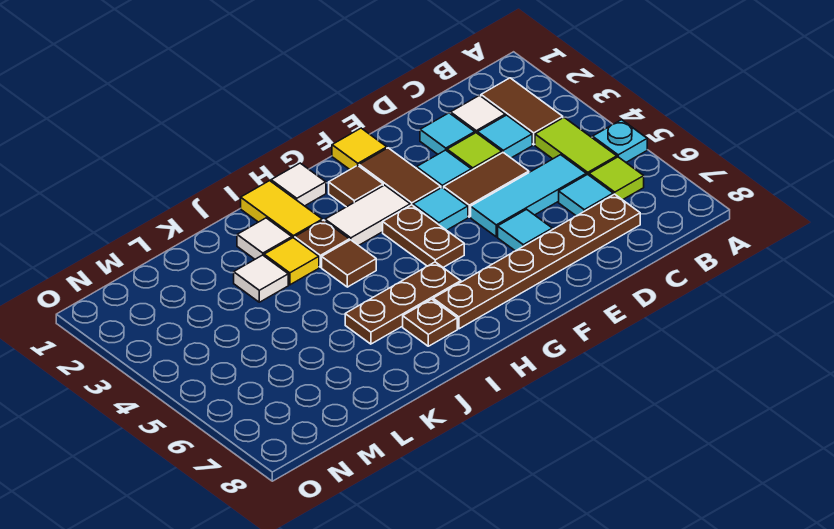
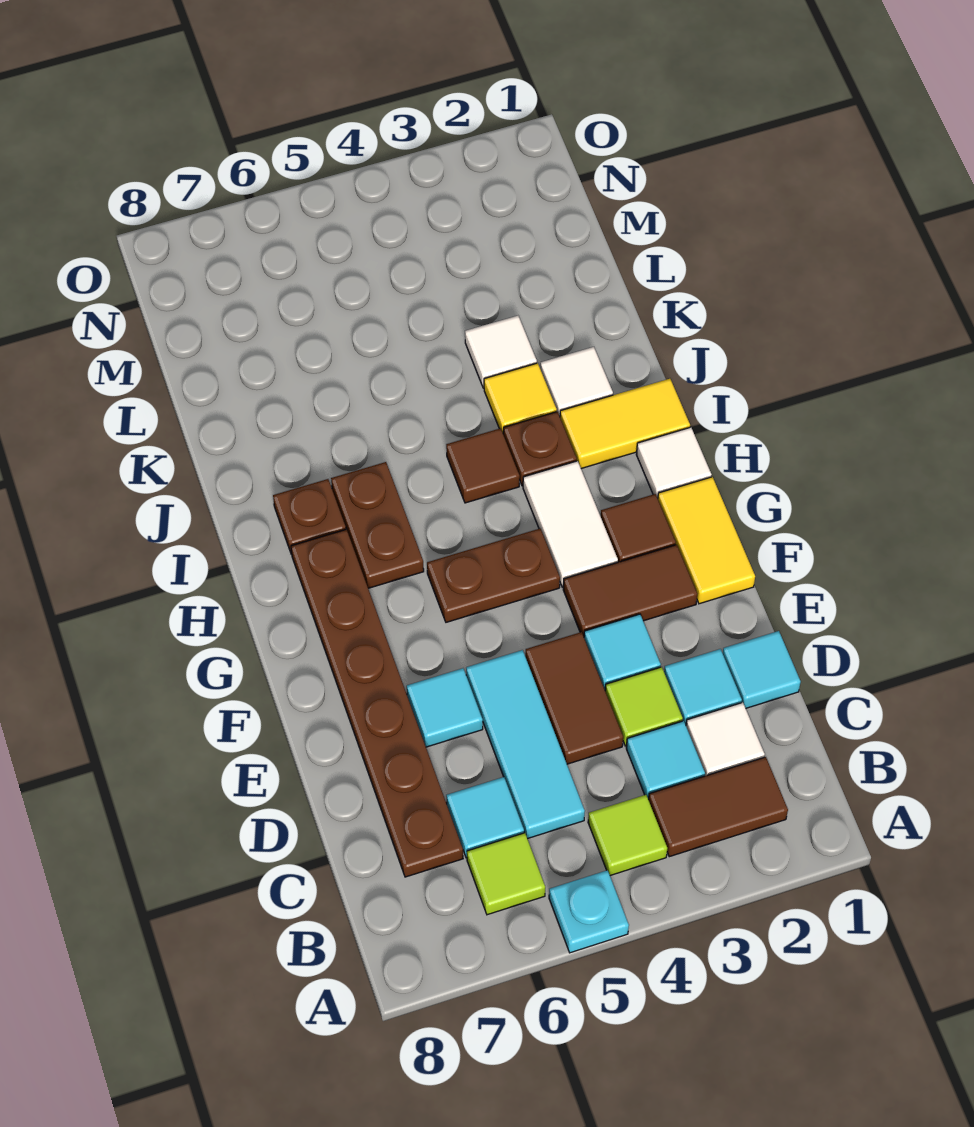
lime 1x2 tile [535,117,617,175] -> lime 1x1 tile [588,795,667,876]
yellow 1x1 tile [332,128,387,169] -> yellow 1x2 tile [658,477,755,604]
cyan 1x1 tile [413,188,468,230] -> cyan 1x1 tile moved to [723,631,801,708]
brown 1x3 plate [345,262,461,344] -> brown 1x2 plate [331,462,424,588]

